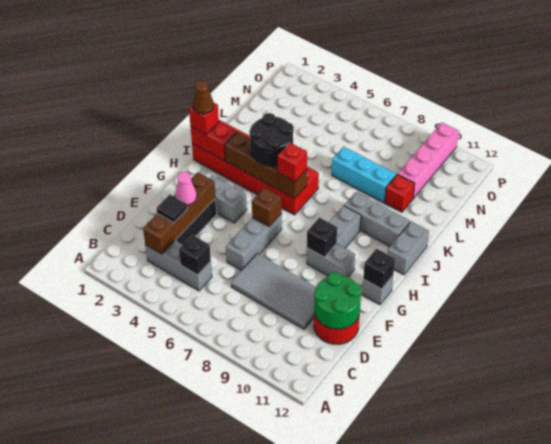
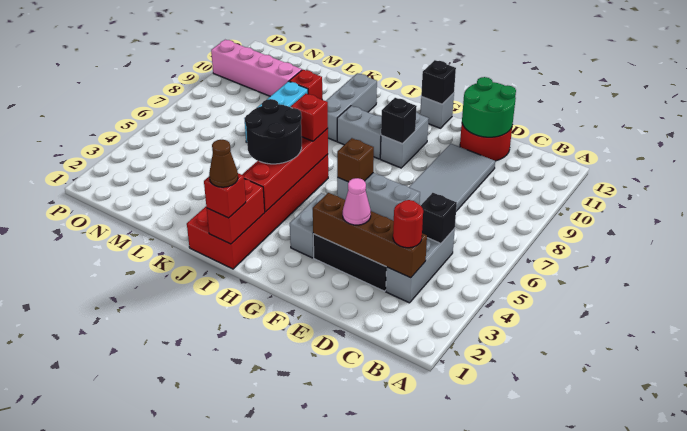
none -> red 1x1 round brick [393,200,423,248]
black 1x1 tile [157,195,187,223] -> none
brown 1x4 brick [225,132,307,199] -> red 1x4 brick [244,128,328,212]
grey 1x2 brick [388,221,429,275] -> none

